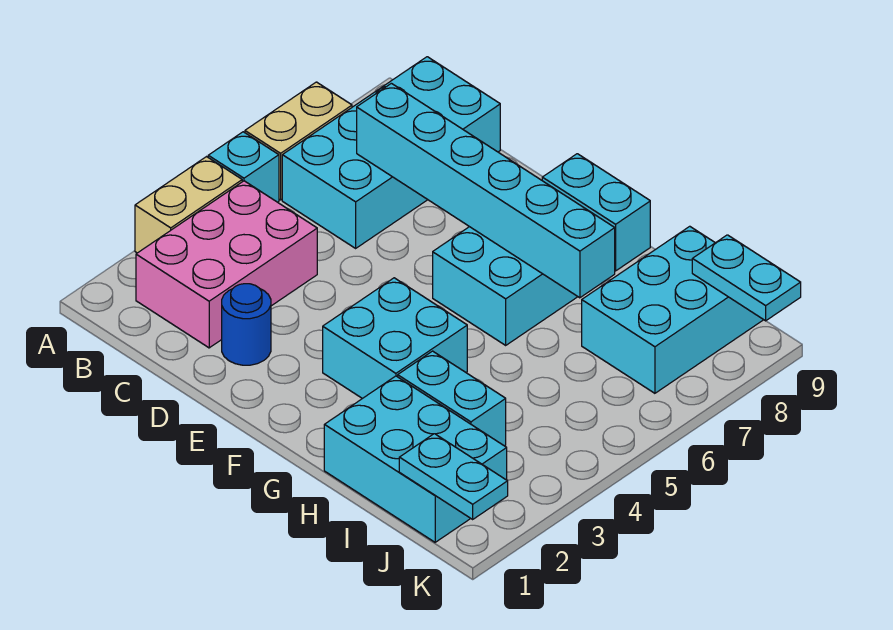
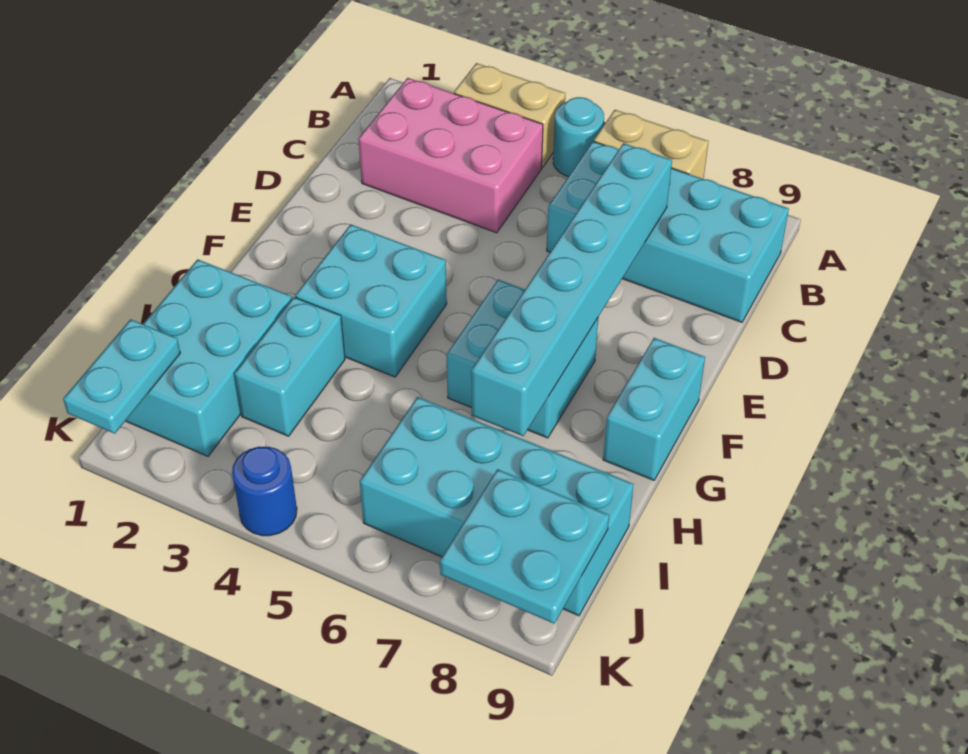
cyan 1x1 brick [208,132,279,202] -> cyan 1x1 round brick [553,97,604,177]
blue 1x1 round brick [222,284,271,365] -> blue 1x1 round brick moved to [232,447,297,536]
cyan 2x3 brick [582,226,763,393] -> cyan 2x4 brick [360,397,634,616]
cyan 1x2 plate [692,235,801,321] -> cyan 2x2 plate [440,469,609,624]

